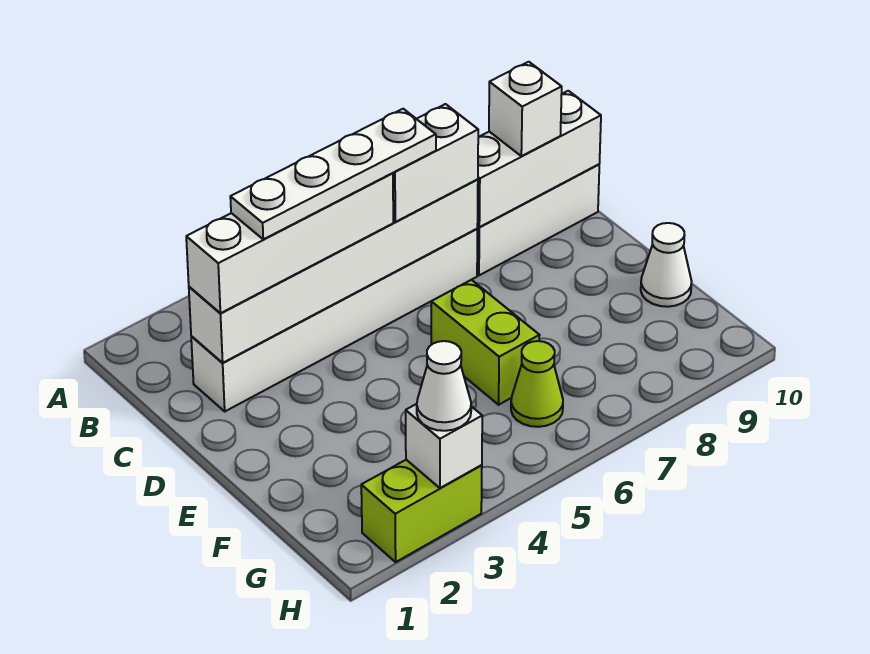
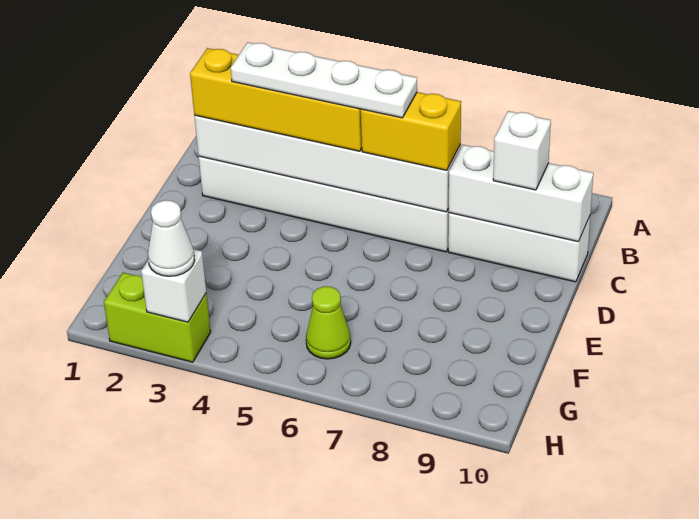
white 1x4 brick [186,173,393,313] -> yellow 1x4 brick [190,48,362,151]
white 1x2 brick [393,104,478,222] -> yellow 1x2 brick [361,92,461,170]
lime 1x2 brick [431,280,540,405] -> none
white 1x1 cone [641,223,692,307] -> none

